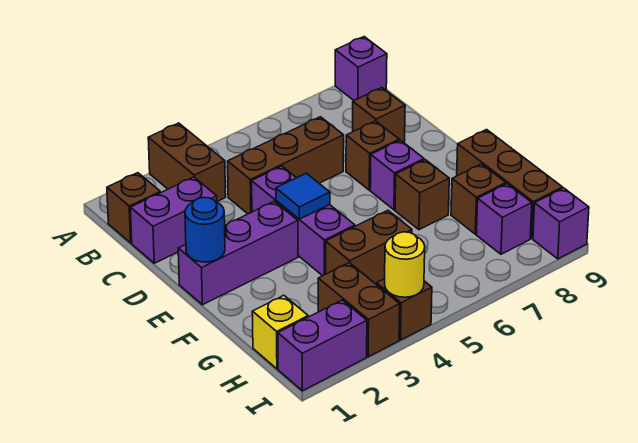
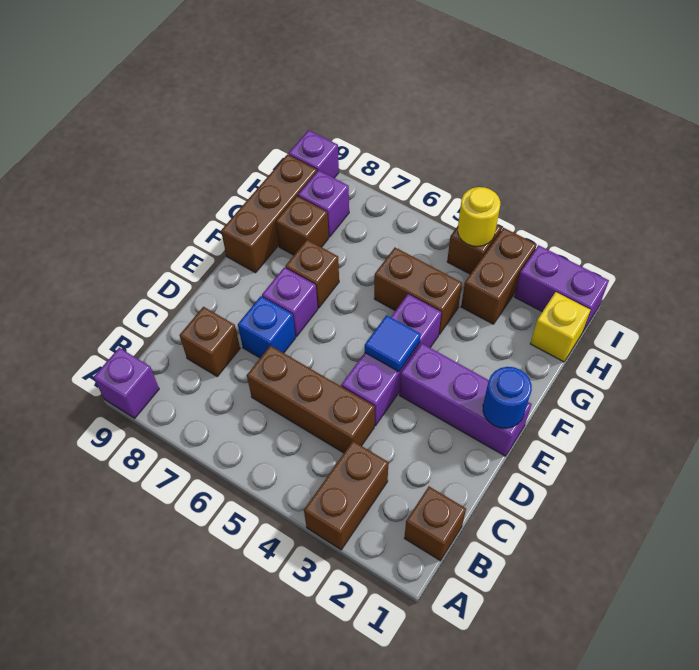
purple 1x2 brick [130,177,217,263] -> none
brown 1x1 brick [346,121,399,190] -> blue 1x1 brick [238,296,295,358]

